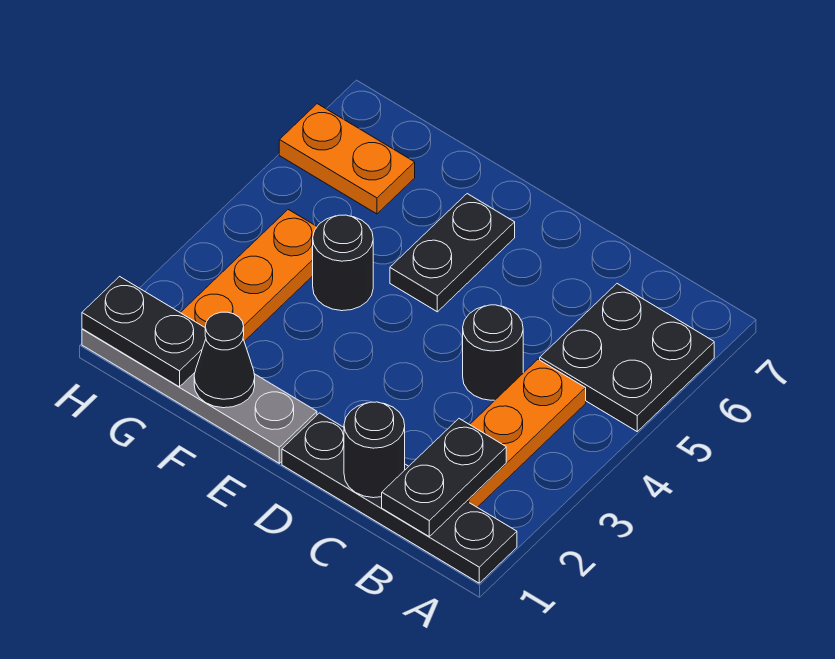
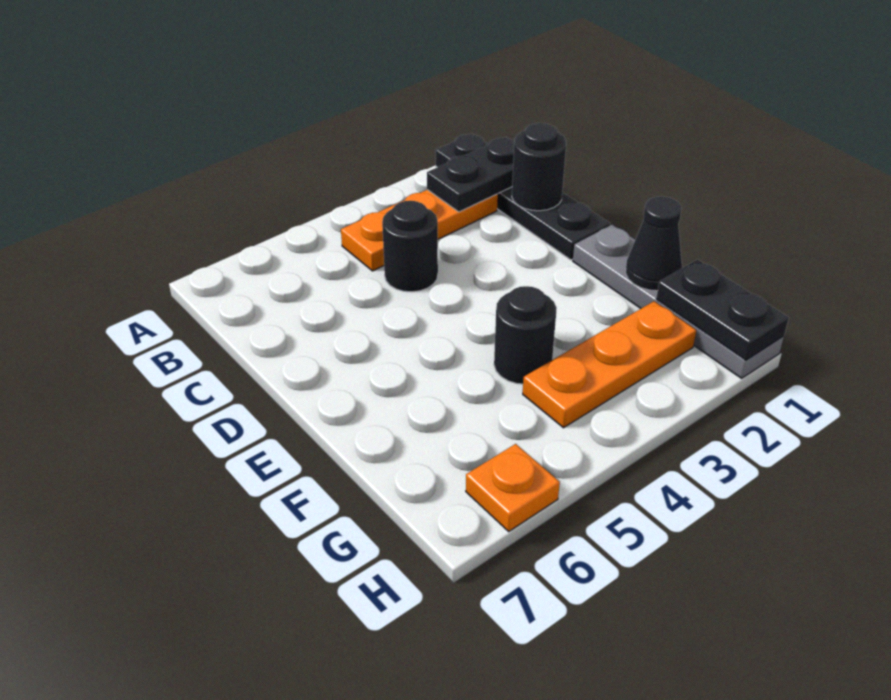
black 2x2 plate [540,284,714,431] -> none
black 1x2 plate [390,194,515,312] -> none
orange 1x2 plate [279,104,415,214] -> orange 1x1 plate [466,444,560,531]

